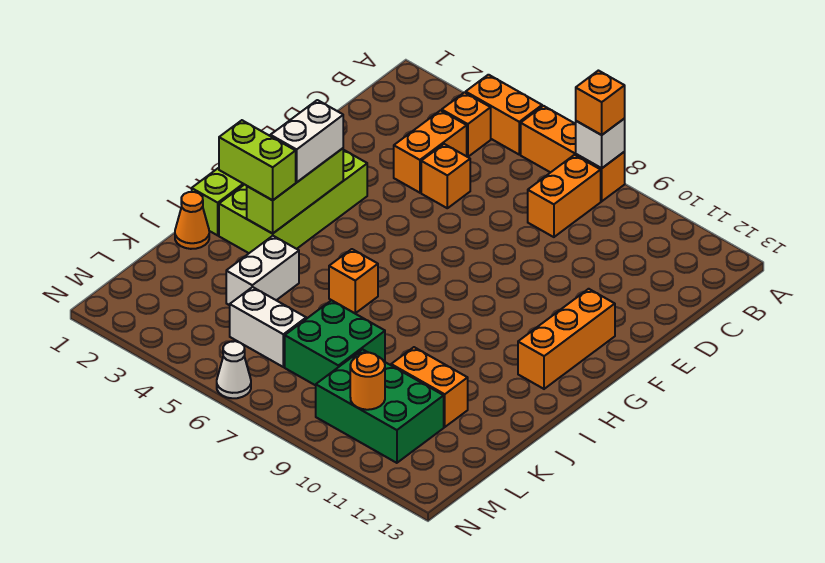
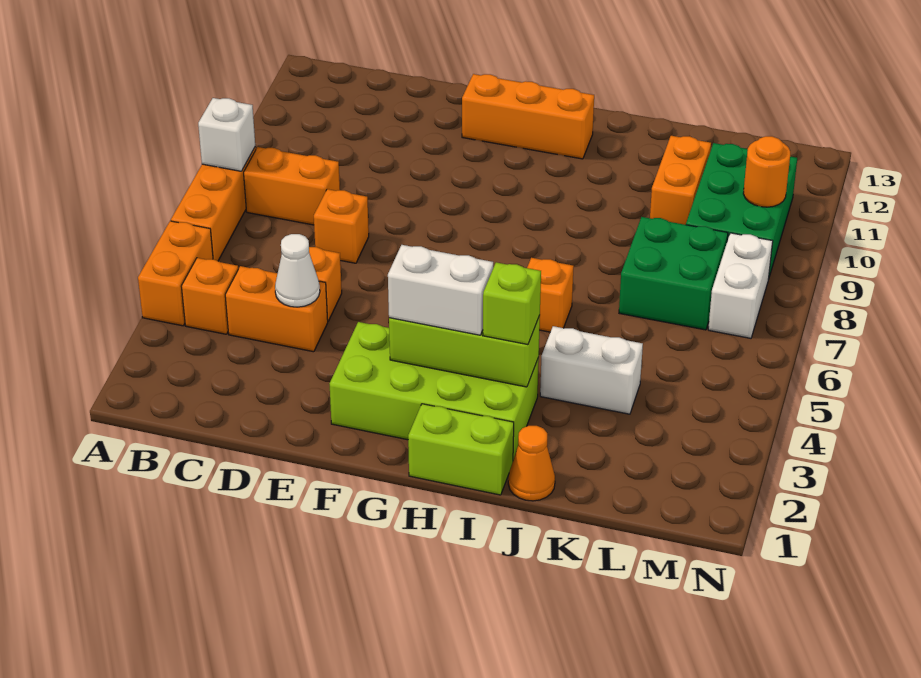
orange 1x1 brick [576,71,625,135] -> orange 1x1 brick moved to [314,189,369,263]
lime 1x2 brick [219,120,296,200] -> lime 1x1 brick [483,262,541,345]
white 1x2 brick [230,287,306,367] -> white 1x2 brick moved to [708,233,773,338]
white 1x1 cone [217,341,251,398] -> white 1x1 cone moved to [275,234,320,307]

